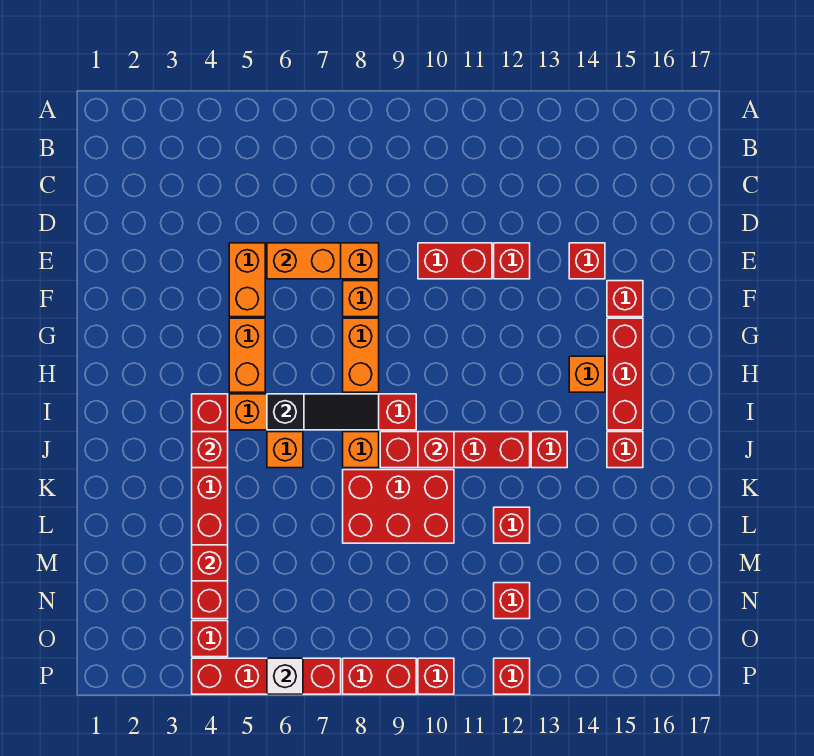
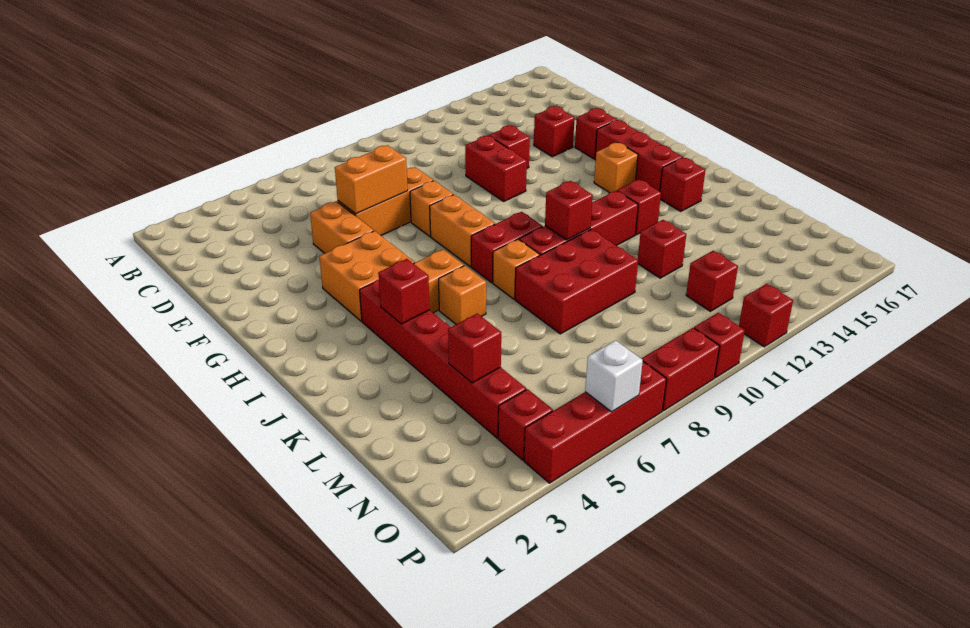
red 1x2 brick [418,243,492,279] -> red 1x2 brick turned to [465,135,527,201]
orange 1x2 brick [229,318,265,392] -> orange 2x2 brick [319,231,415,321]
black 1x3 slope [267,394,379,430] -> none

